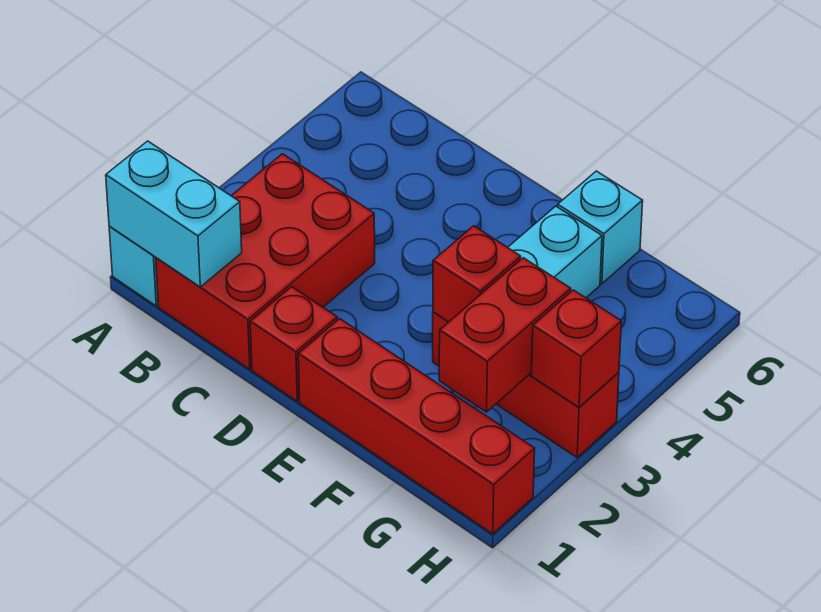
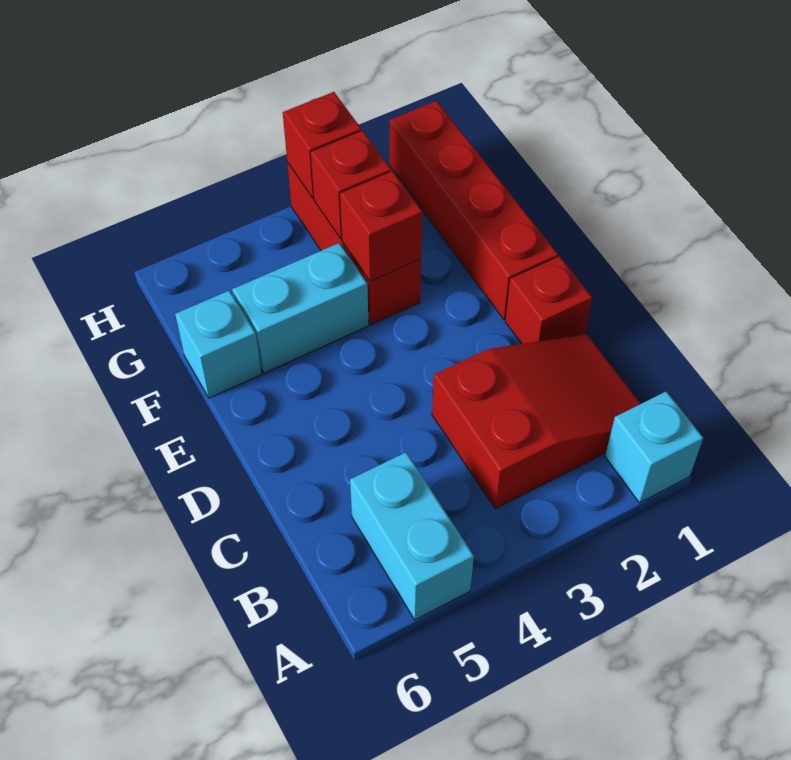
cyan 1x2 brick [106,141,242,287] -> cyan 1x2 brick moved to [350,452,474,620]
red 2x3 brick [156,154,375,369] -> red 2x3 slope [432,334,641,509]
red 1x2 brick [439,258,571,412] -> red 1x1 brick [311,131,391,239]

